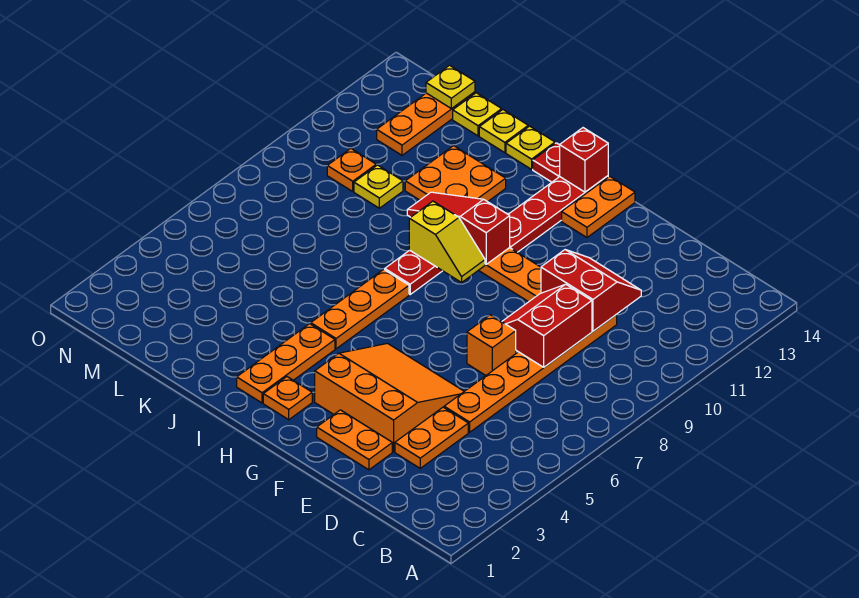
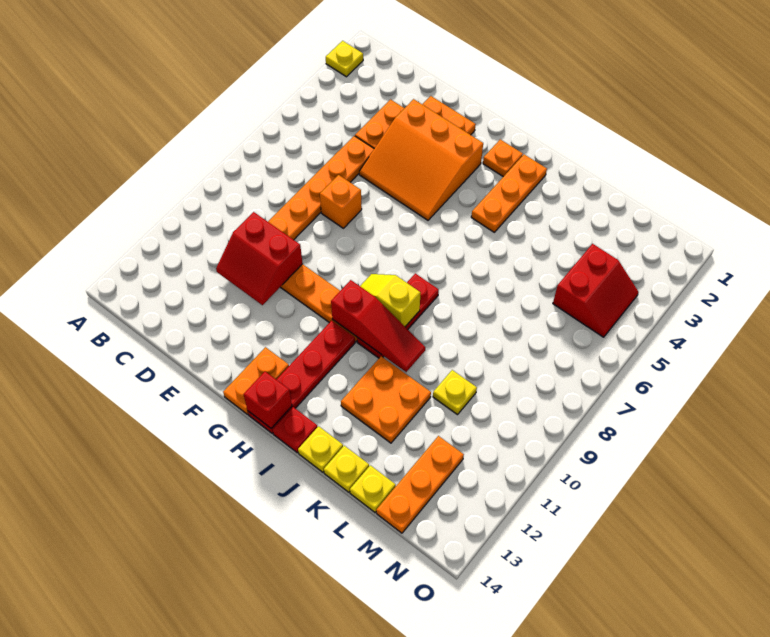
red 2x2 slope [502,284,592,367] -> red 2x2 slope moved to [553,244,638,337]
orange 1x3 plate [311,269,409,349] -> none
orange 1x1 plate [327,149,376,191] -> none
yellow 1x1 plate [426,65,475,109] -> yellow 1x1 plate moved to [326,41,363,77]

